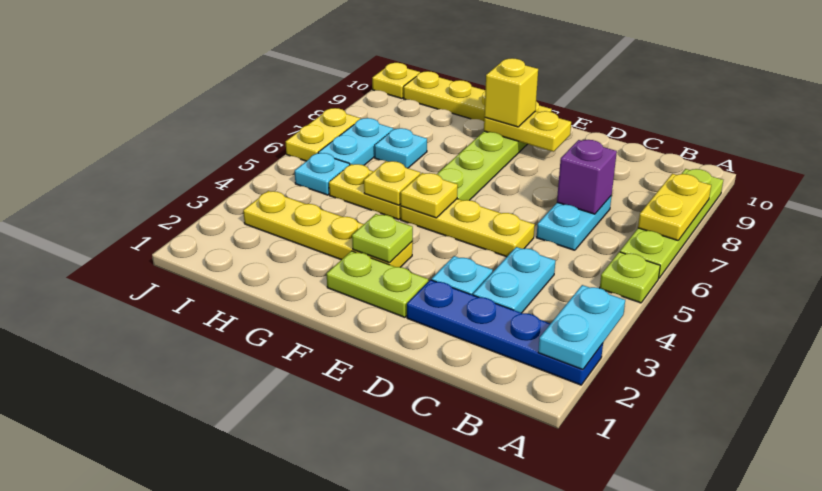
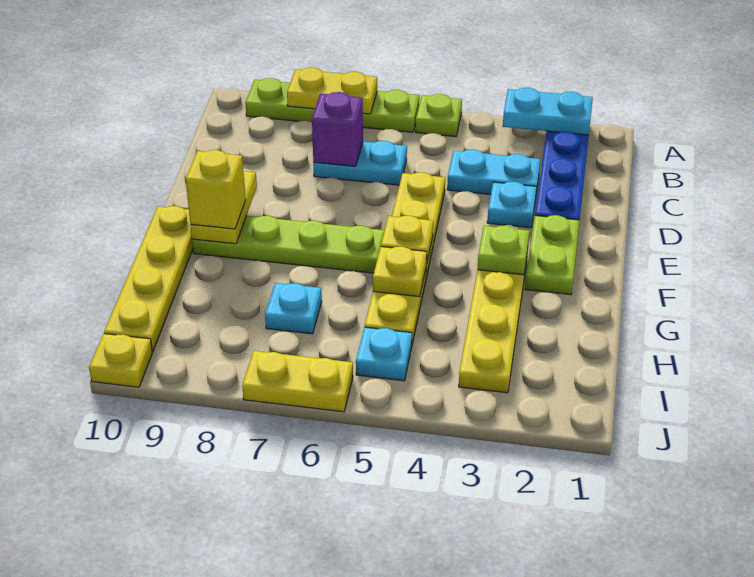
cyan 1x2 plate [318,118,393,165] -> none

